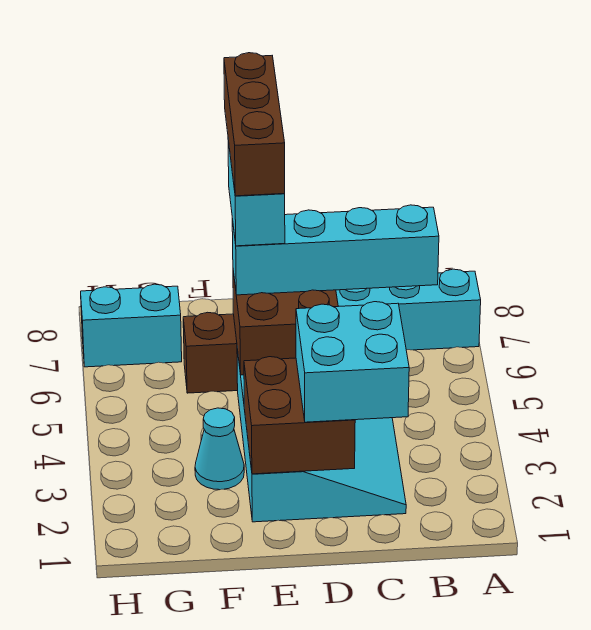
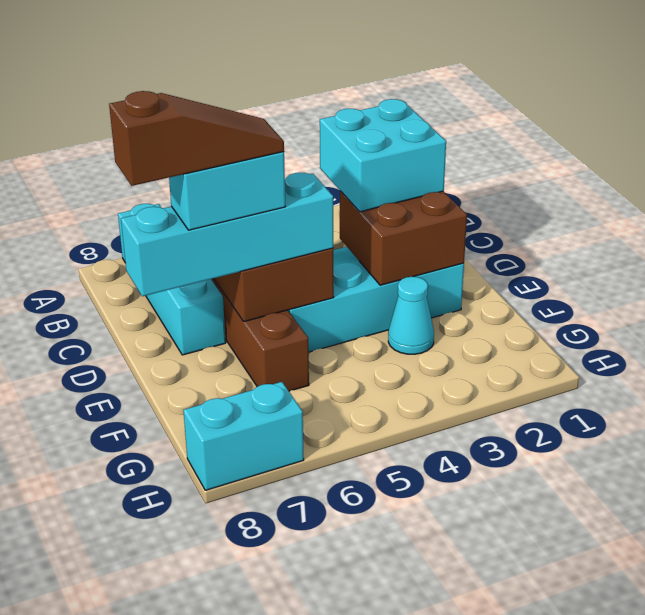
cyan 1x4 brick [232,205,439,295] -> cyan 1x4 brick turned to [121,173,333,296]
brown 1x3 brick [224,53,285,196] -> brown 1x3 slope [109,91,284,186]
cyan 1x2 brick [81,284,182,367] -> cyan 1x2 brick turned to [183,382,304,490]

